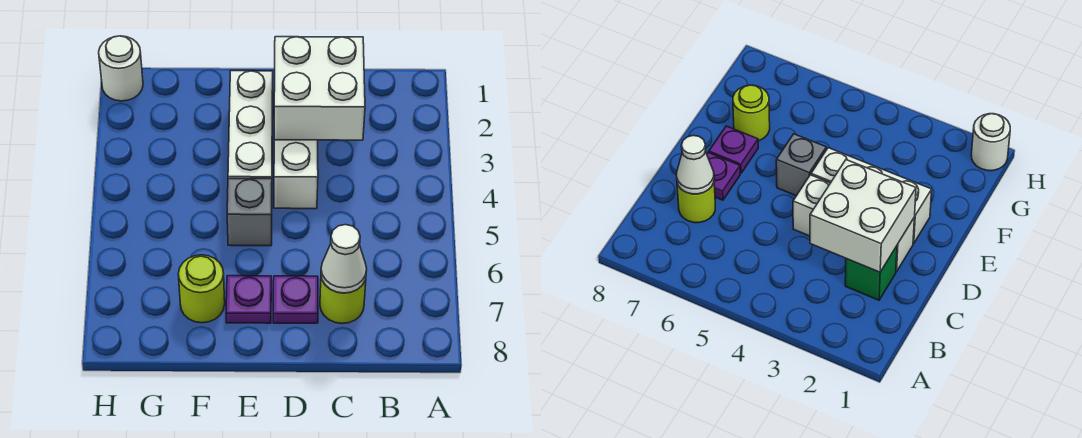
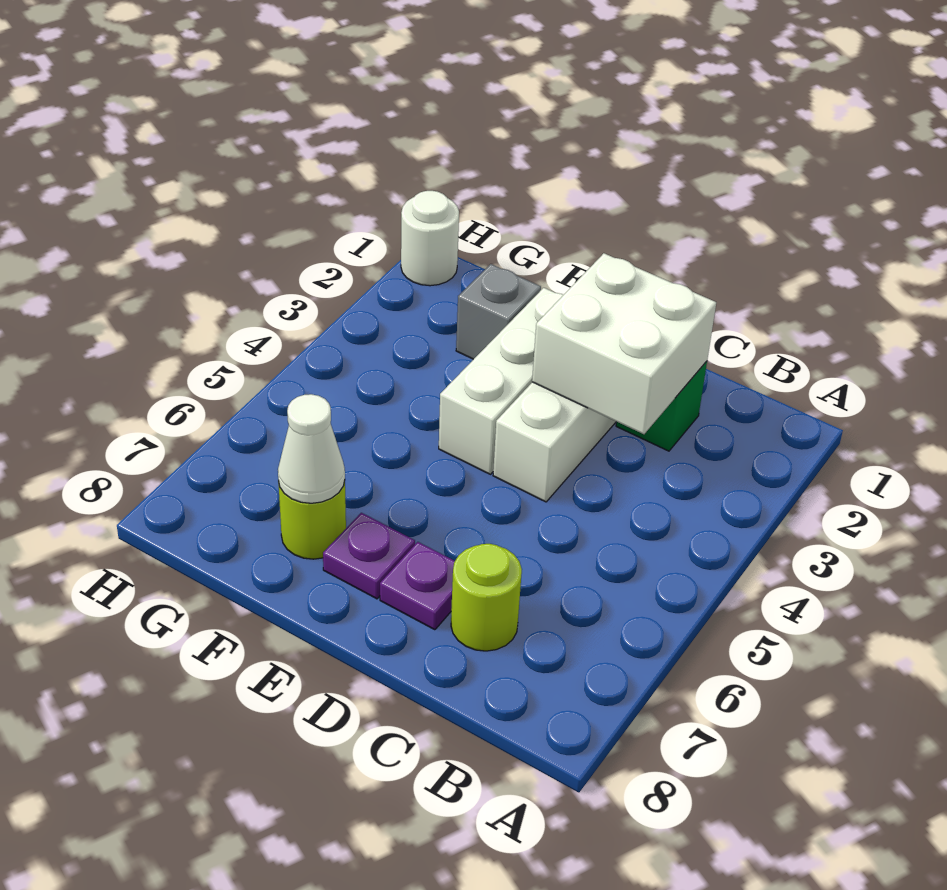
white 1x1 cone [321,225,367,293] -> white 1x1 cone moved to [278,394,345,503]
grey 1x1 brick [227,179,272,246] -> grey 1x1 brick moved to [456,264,541,359]

